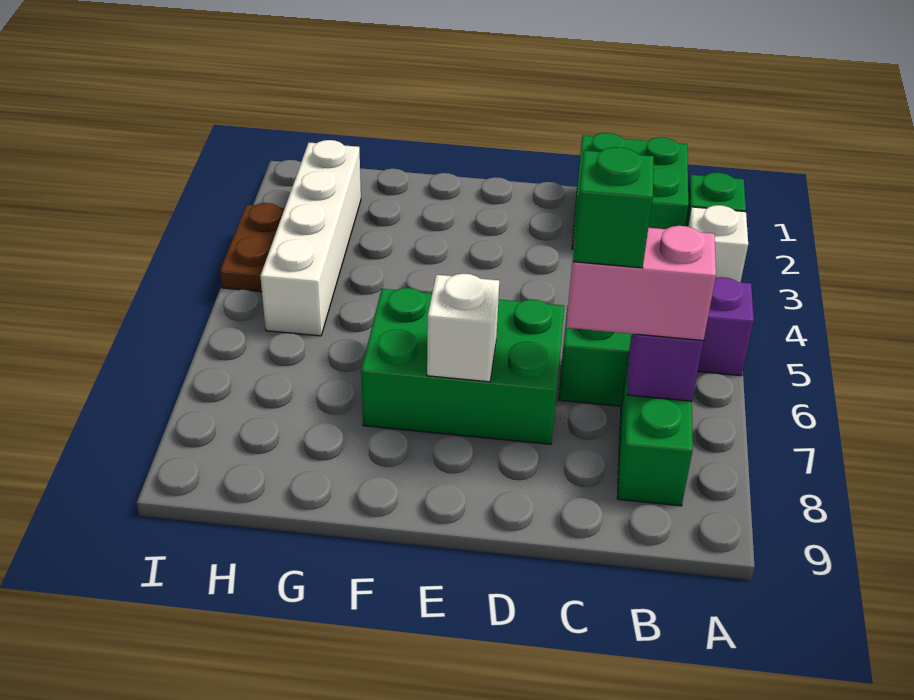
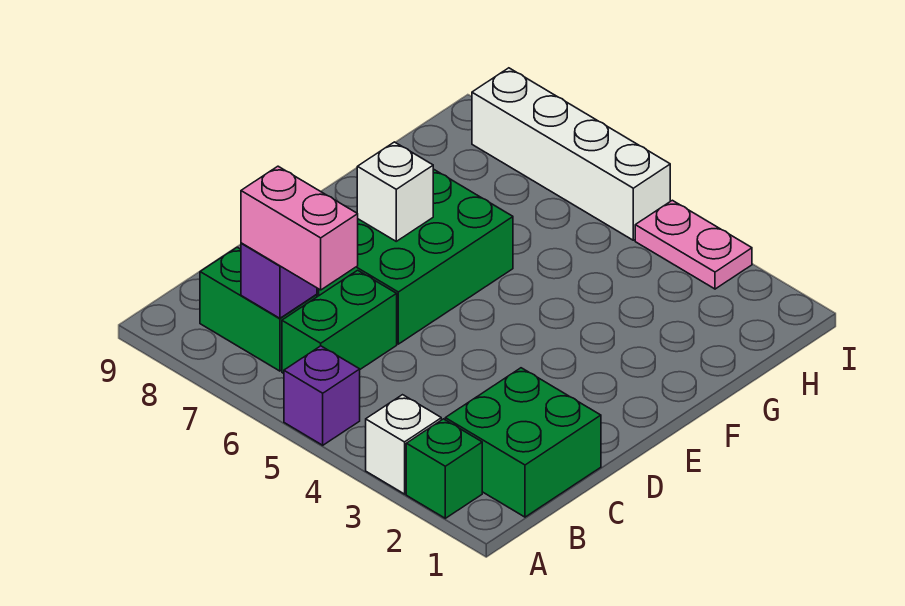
pink 1x2 brick [566,226,716,341] -> pink 1x2 brick turned to [241,166,358,290]
green 1x1 brick [573,147,654,268] -> none
white 1x4 brick [260,140,361,336] -> white 1x4 brick moved to [472,68,670,240]
brown 1x2 plate [220,203,285,292] -> pink 1x2 plate [635,200,752,289]

